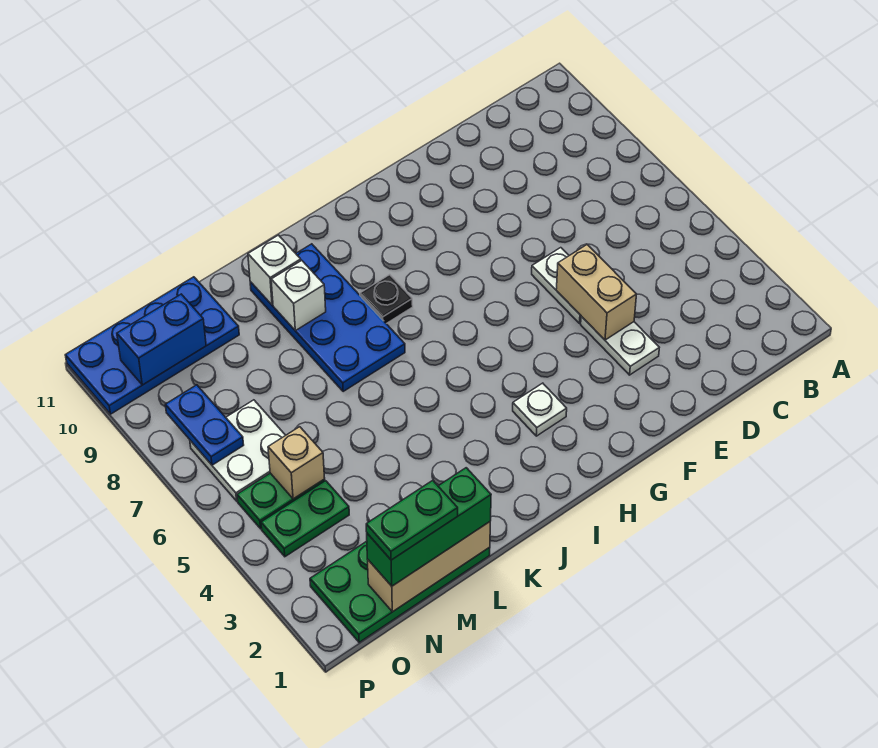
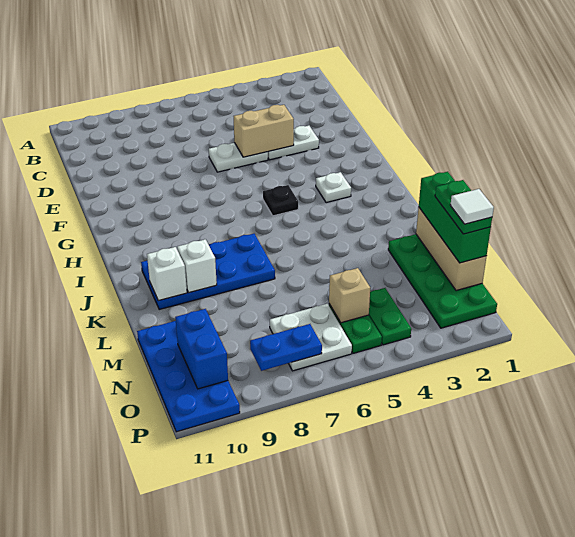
black 1x1 plate [360,275,413,324] -> black 1x1 plate moved to [263,185,298,216]
none -> white 1x1 tile [450,189,494,224]

